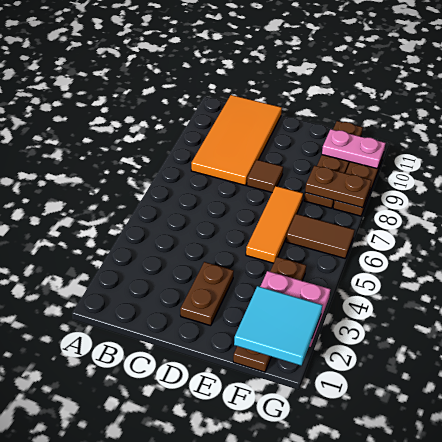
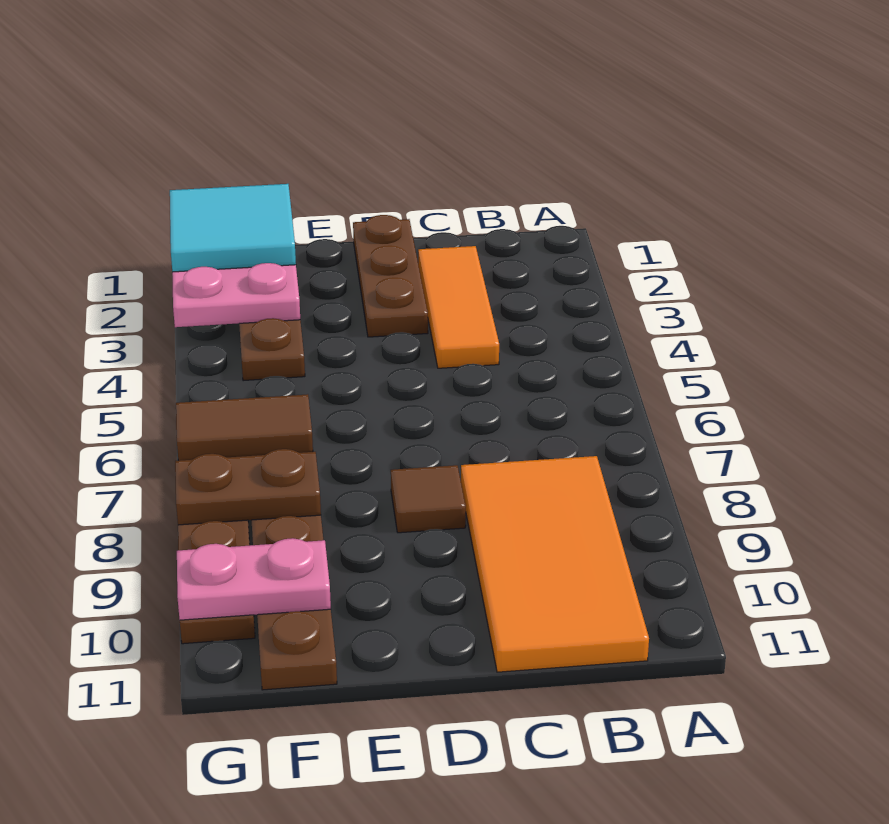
brown 1x2 plate [180,262,234,326] -> brown 1x3 plate [353,215,428,337]
orange 1x3 tile [246,186,303,263] -> orange 1x3 tile moved to [418,246,499,368]

